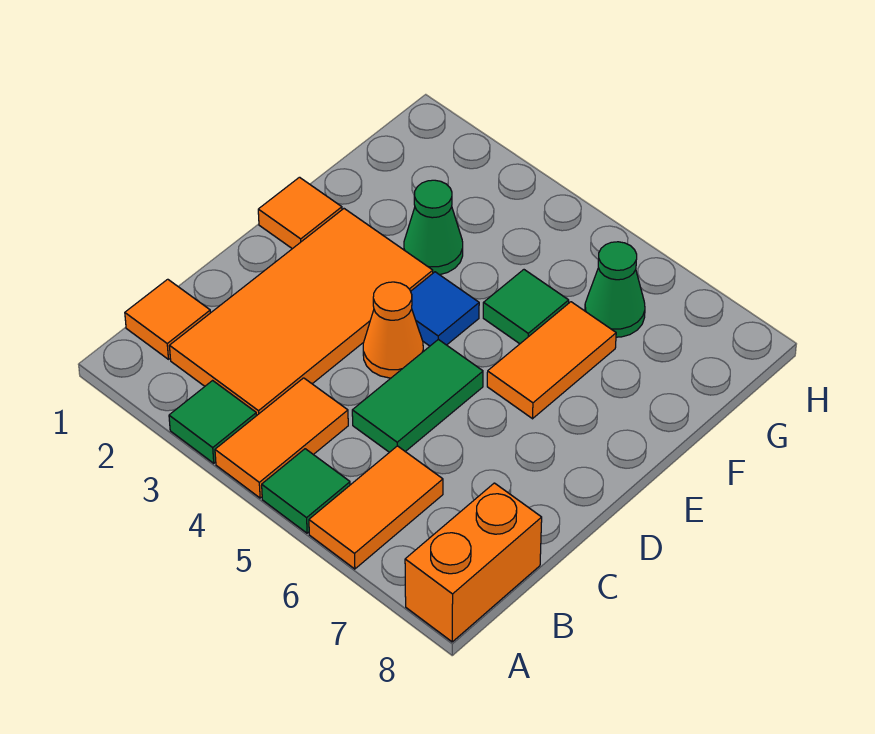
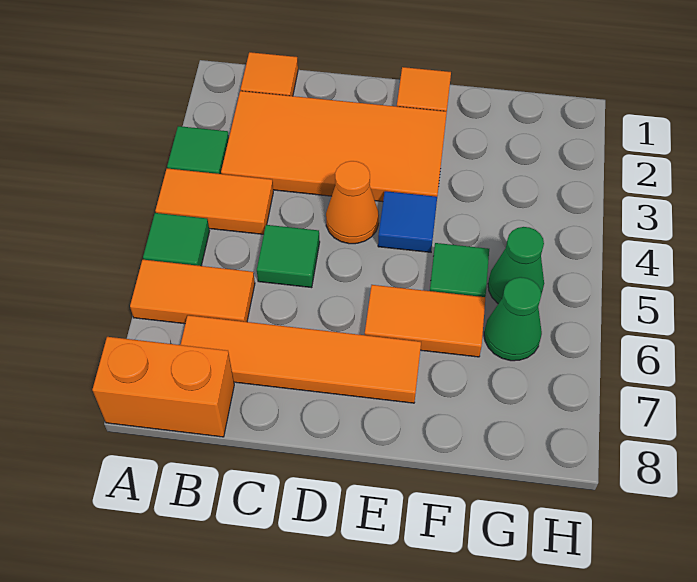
none -> orange 1x4 tile [181,315,421,403]
green 1x2 tile [352,339,483,452] -> green 1x1 tile [257,225,320,288]
green 1x1 cone [404,180,463,275] -> green 1x1 cone moved to [488,227,544,304]

